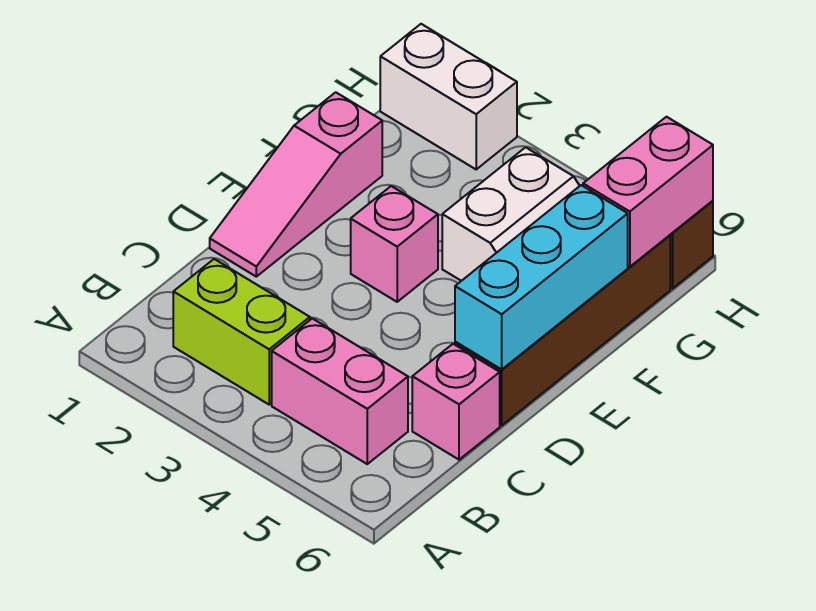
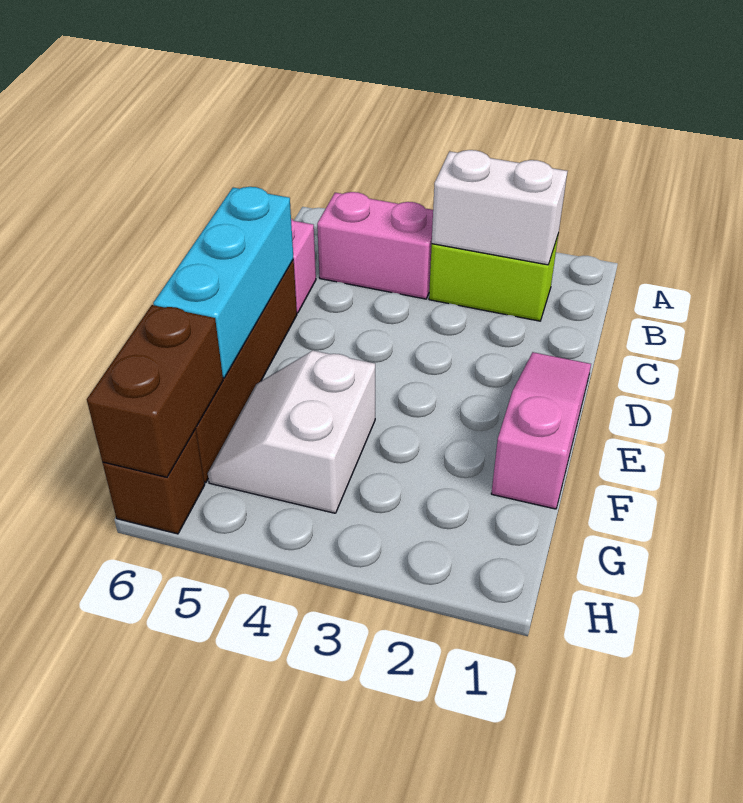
pink 1x1 brick [351,186,438,302] -> none
pink 1x2 brick [583,117,713,267] -> brown 1x2 brick [87,305,223,477]
white 1x2 brick [380,24,517,169] -> white 1x2 brick moved to [432,150,567,265]

